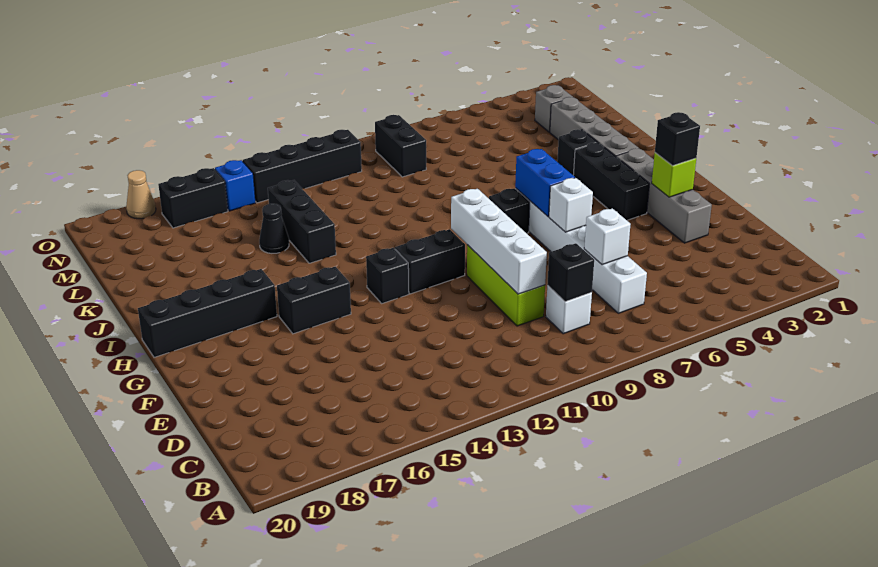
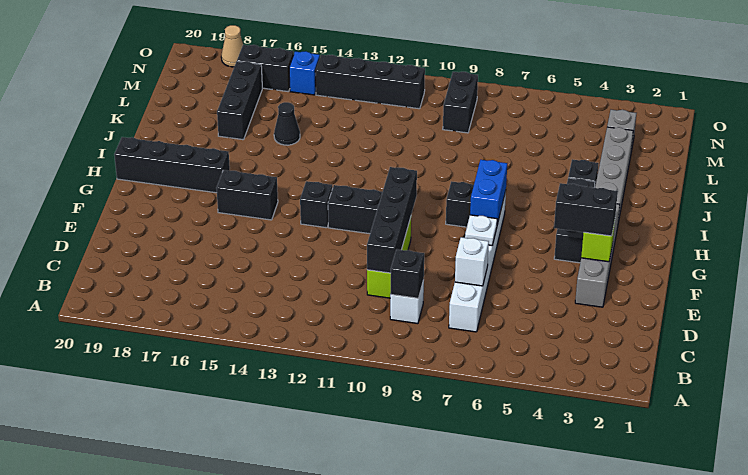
white 1x4 brick [451,189,547,294] -> black 1x4 brick [367,167,417,273]
black 1x1 brick [655,112,700,166] -> black 1x2 brick [554,183,618,236]
white 1x1 brick [549,178,593,232] -> white 1x1 plate [465,215,497,245]
black 1x3 brick [268,180,336,263] -> black 1x3 brick moved to [217,61,262,140]

